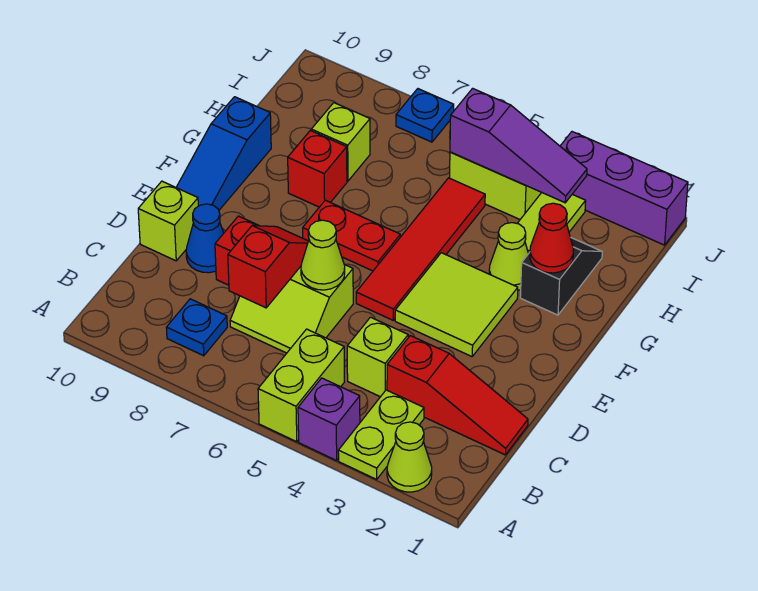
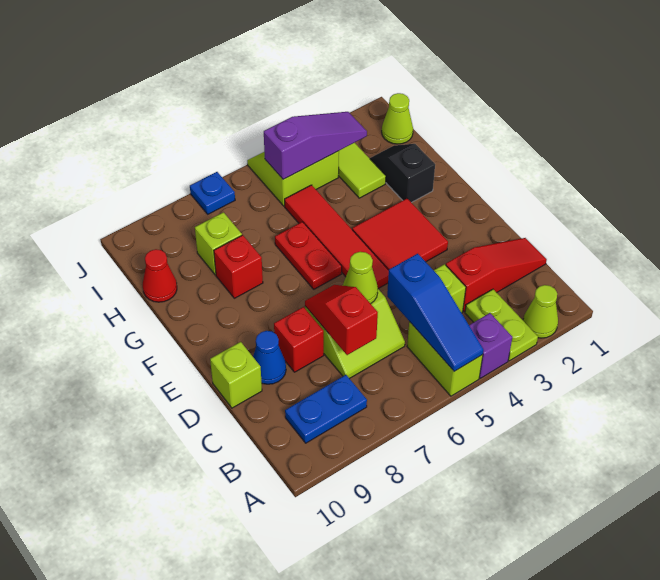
blue 1x1 plate [166,299,227,356] -> blue 1x2 plate [285,375,367,443]
lime 2x2 tile [395,253,518,357] -> red 2x2 tile [352,199,448,270]
blue 1x3 slope [176,97,271,210] -> blue 1x3 slope moved to [387,254,484,371]
red 1x2 plate [303,200,400,271] -> red 1x2 plate turned to [275,222,342,289]
red 1x1 cone [530,203,574,273] -> red 1x1 cone moved to [143,249,177,302]
lime 1x1 cone [489,223,528,290] -> lime 1x1 cone moved to [382,93,413,144]
purple 1x3 brick [560,132,688,245] -> none

